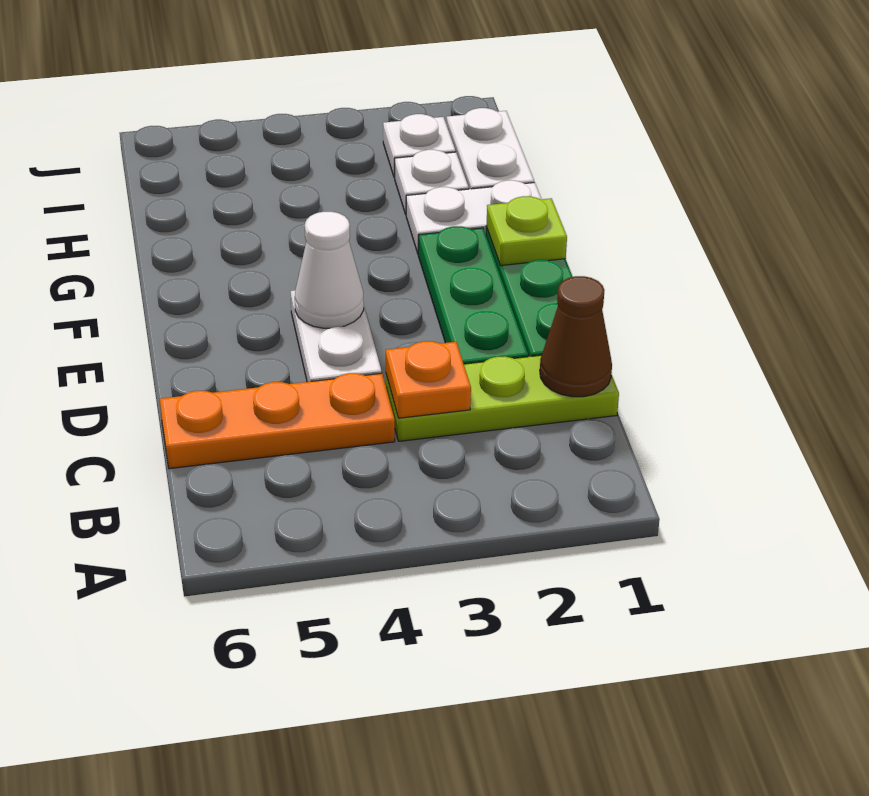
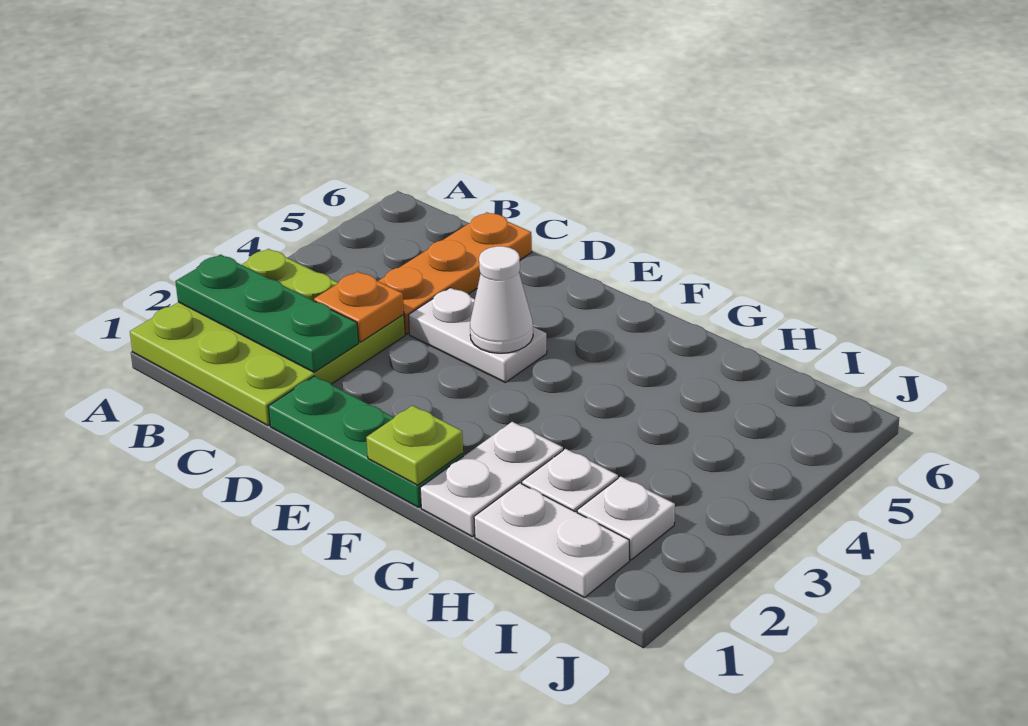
lime 1x3 plate [386,355,619,441] -> lime 3x3 plate [130,249,405,426]
brown 1x1 cone [540,276,612,397] -> none
green 1x3 plate [418,226,528,364] -> green 1x3 plate moved to [175,255,359,372]

